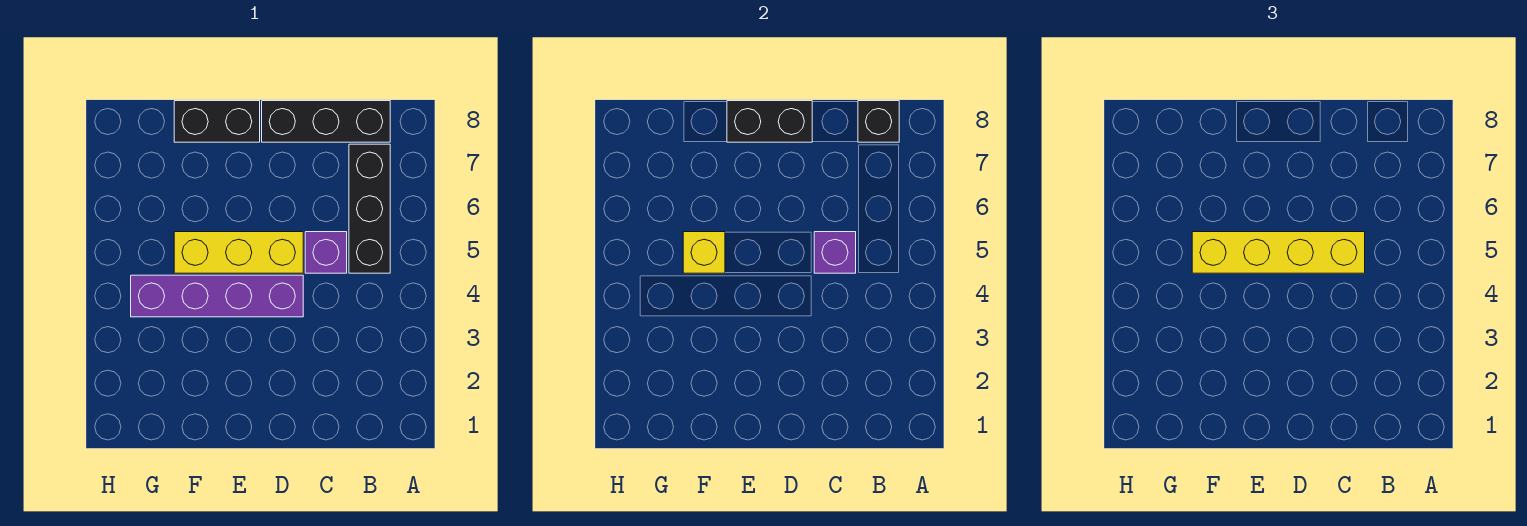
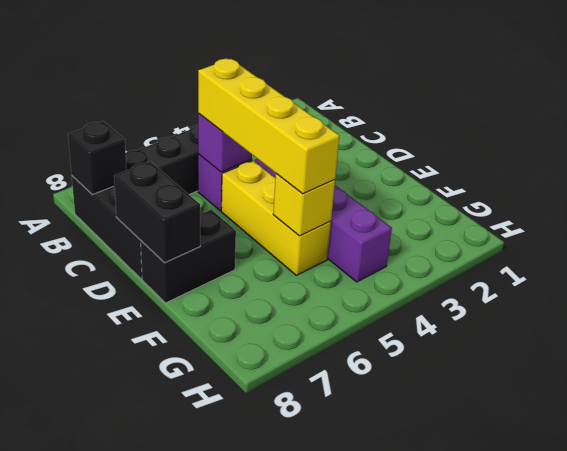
black 1x2 brick [174,101,260,142] -> black 1x2 brick turned to [141,210,236,303]

